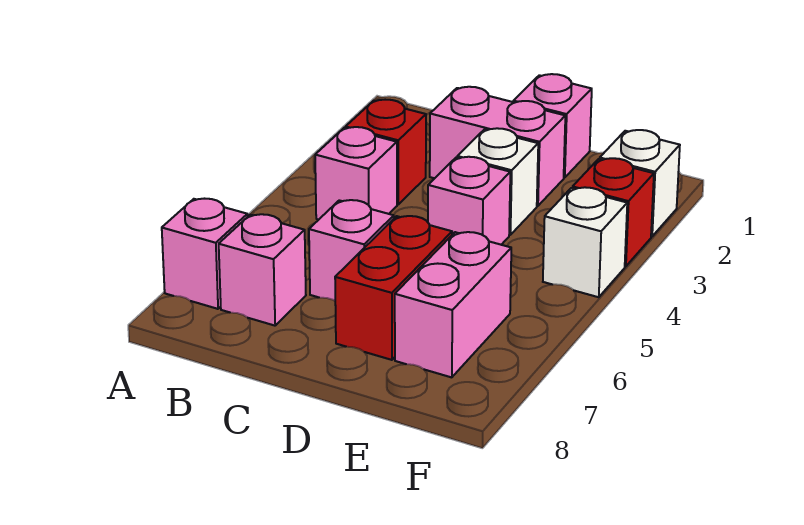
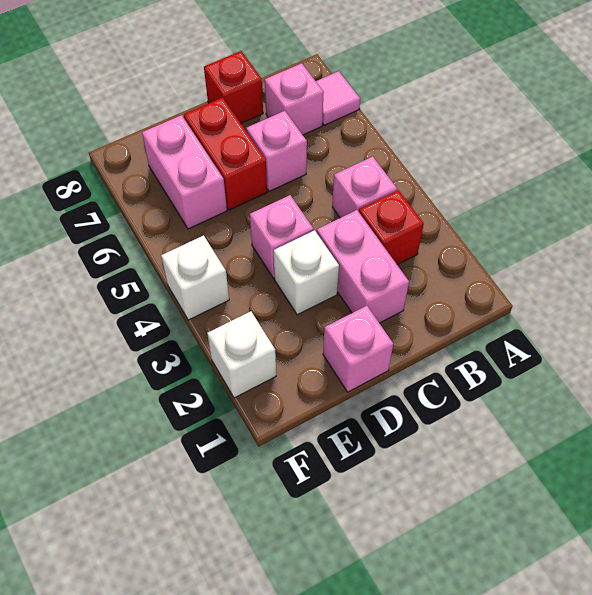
pink 1x1 brick [162,199,248,309] -> pink 1x1 tile [316,71,360,125]
pink 1x2 brick [430,87,565,206] -> pink 1x2 brick turned to [317,210,409,323]
red 1x1 brick [573,158,654,266] -> red 1x1 brick moved to [204,51,263,123]

